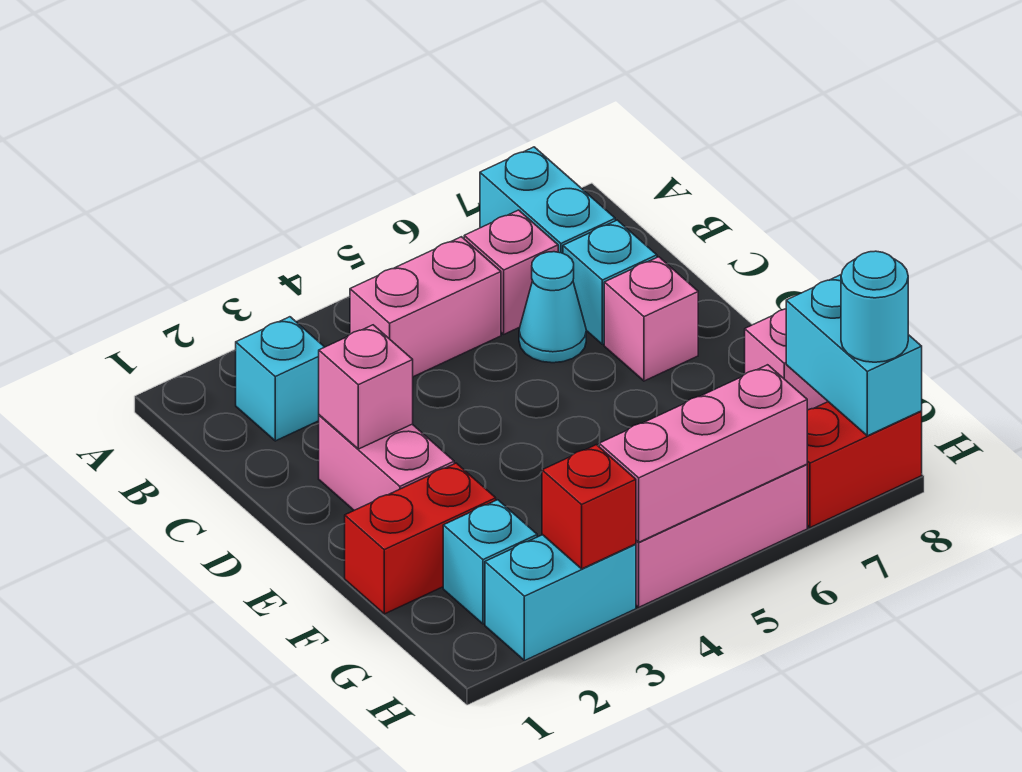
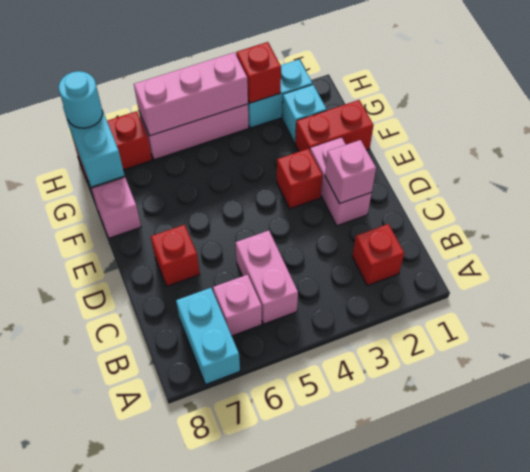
cyan 1x1 brick [236,317,324,441] -> red 1x1 brick [352,224,404,286]
pink 1x2 brick [350,237,501,377] -> pink 1x2 brick turned to [235,231,298,324]
cyan 1x1 cone [519,252,586,363] -> none
cyan 1x1 brick [563,220,657,344] -> none
pink 1x1 brick [604,257,698,381] -> red 1x1 brick [151,225,200,286]
none -> red 1x1 brick [277,149,323,209]

